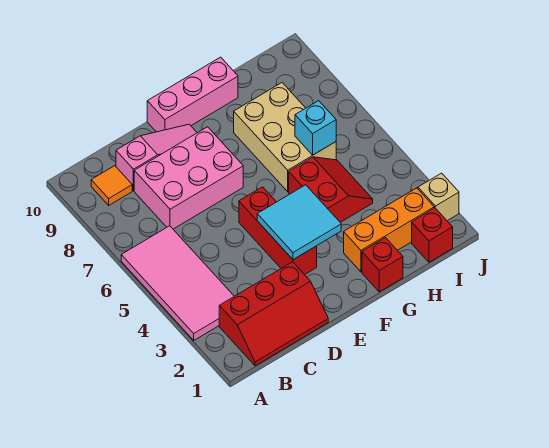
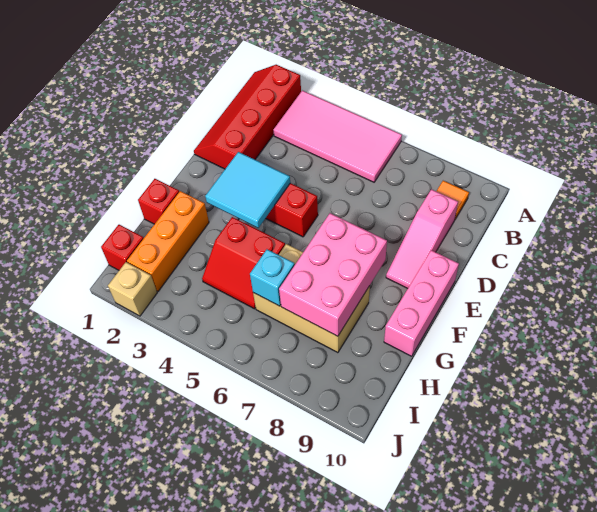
red 2x3 slope [219,262,328,366] -> red 2x4 slope [194,65,301,169]
pink 2x3 brick [134,127,243,229] -> pink 2x3 brick moved to [279,213,387,336]

